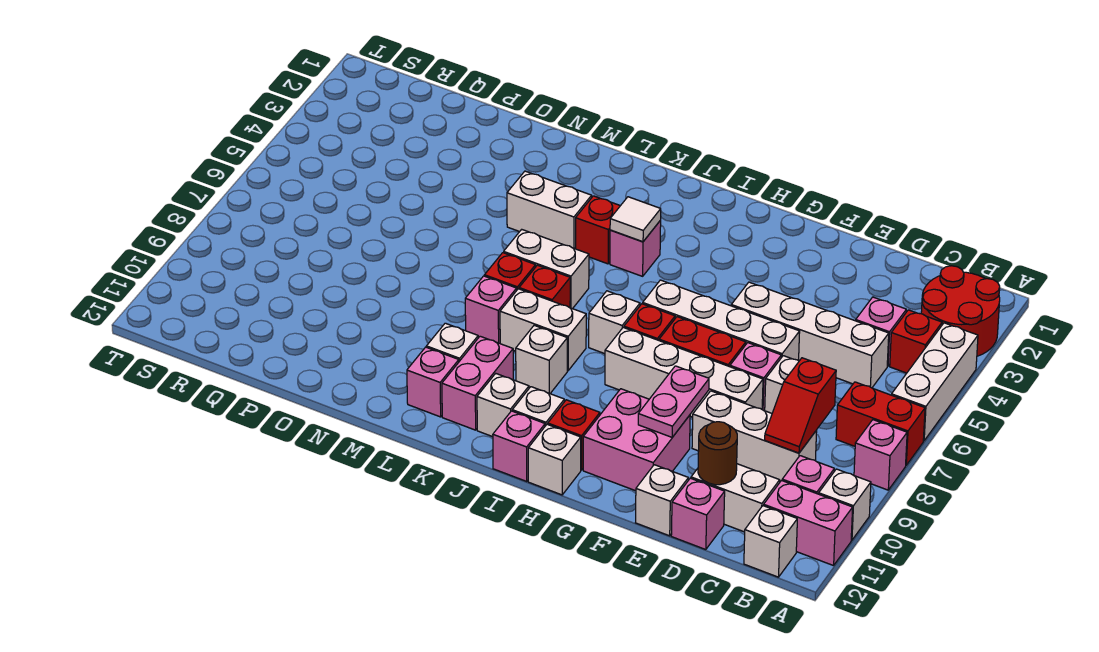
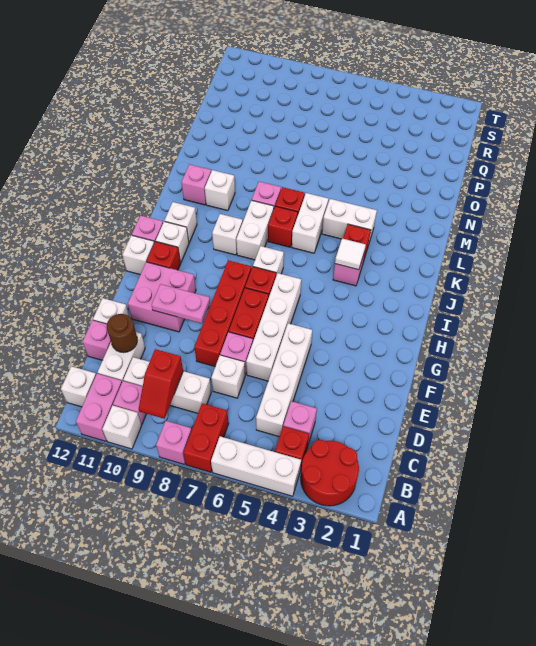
red 1x2 slope [765,358,836,453] -> red 1x2 slope turned to [139,349,183,419]
white 1x3 brick [692,391,817,482] -> white 1x3 brick turned to [123,357,211,413]
white 1x4 brick [605,328,763,417] -> red 1x4 brick [194,260,252,366]
pink 1x2 brick [442,336,513,430] -> none
white 1x2 brick [507,171,592,249] -> white 1x2 brick turned to [322,199,377,242]

